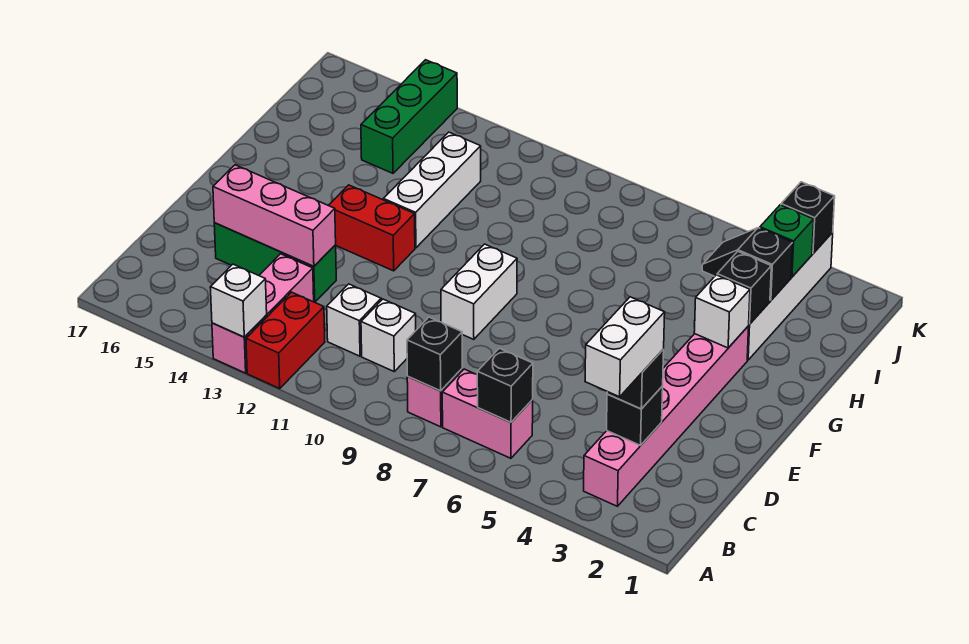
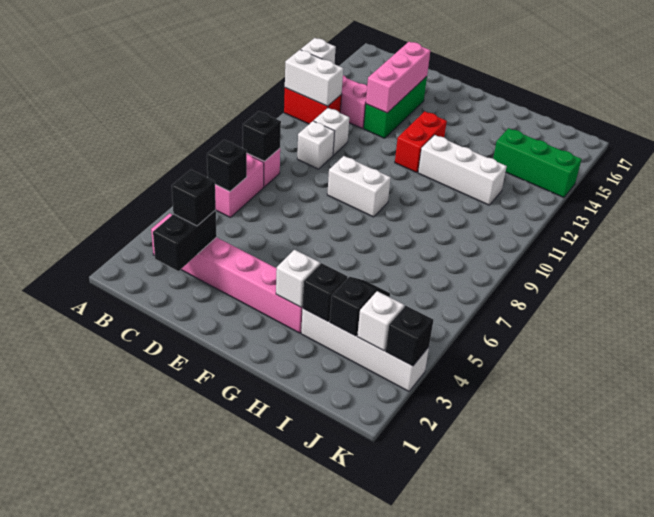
white 1x2 brick [585,297,665,397] -> white 1x2 brick moved to [285,50,343,106]
black 1x1 brick [607,386,663,445] -> black 1x2 brick [153,210,217,271]
green 1x1 brick [760,205,814,277] -> white 1x1 brick [357,291,404,351]

